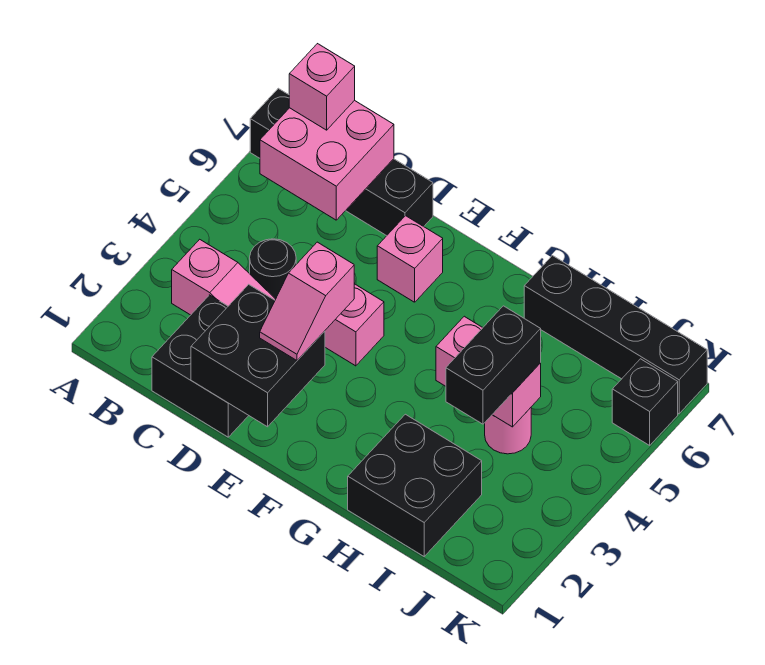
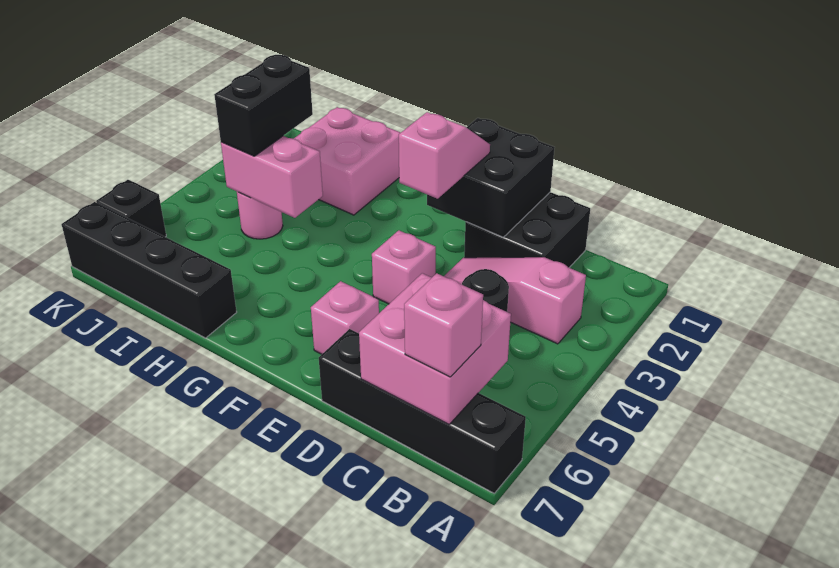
black 2x2 brick [348,414,482,556] -> pink 2x2 brick [294,107,401,215]

